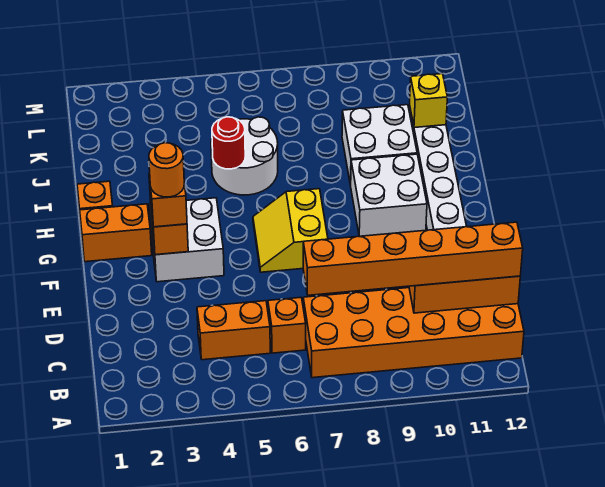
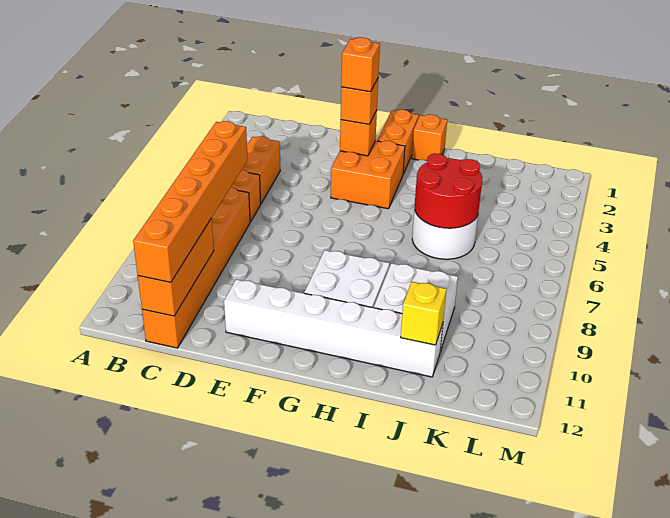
orange 2x6 brick [303,288,524,378] -> orange 1x6 brick [142,187,250,348]
white 2x2 brick [149,198,224,282] -> orange 2x2 brick [331,141,405,209]
orange 1x1 round brick [149,143,184,197] -> orange 1x1 brick [341,37,380,92]
yellow 2x2 slope [253,189,328,272] -> none
red 1x1 round brick [212,117,245,169] -> red 2x2 round brick [415,153,482,228]

